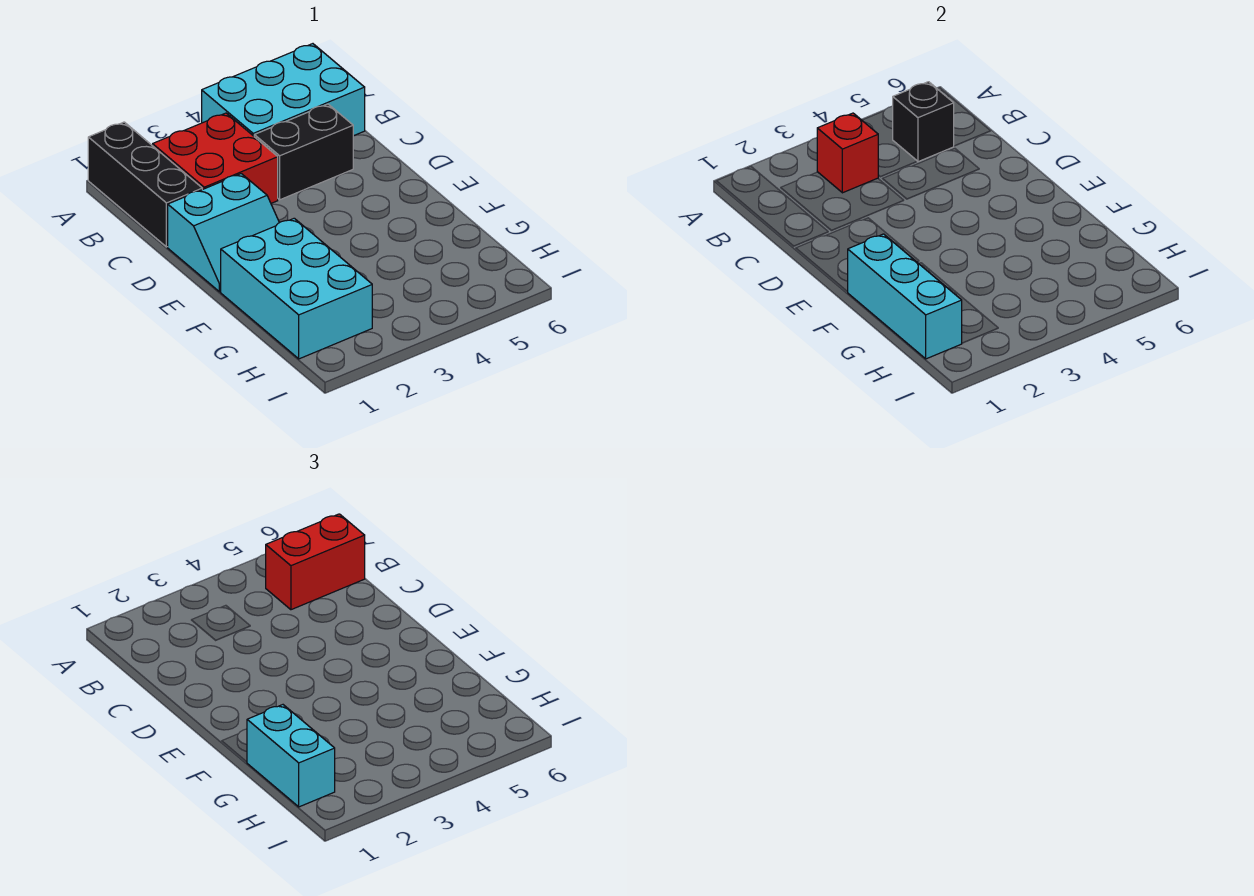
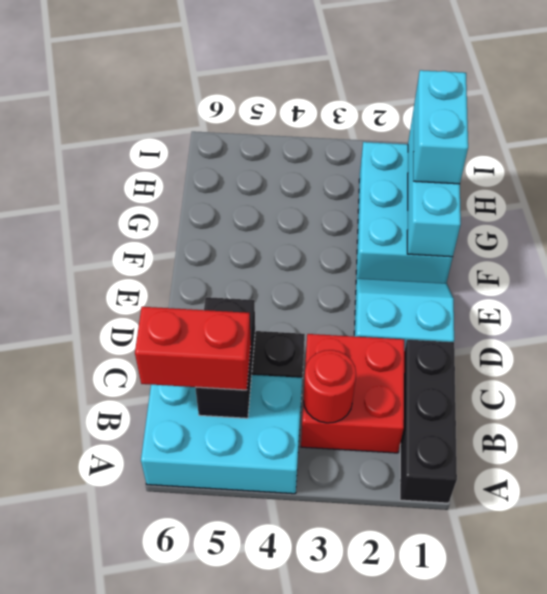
red 1x1 brick [817,113,878,193] -> red 1x1 round brick [304,350,356,423]
black 1x1 brick [893,82,954,162] -> black 1x2 brick [195,297,255,418]

